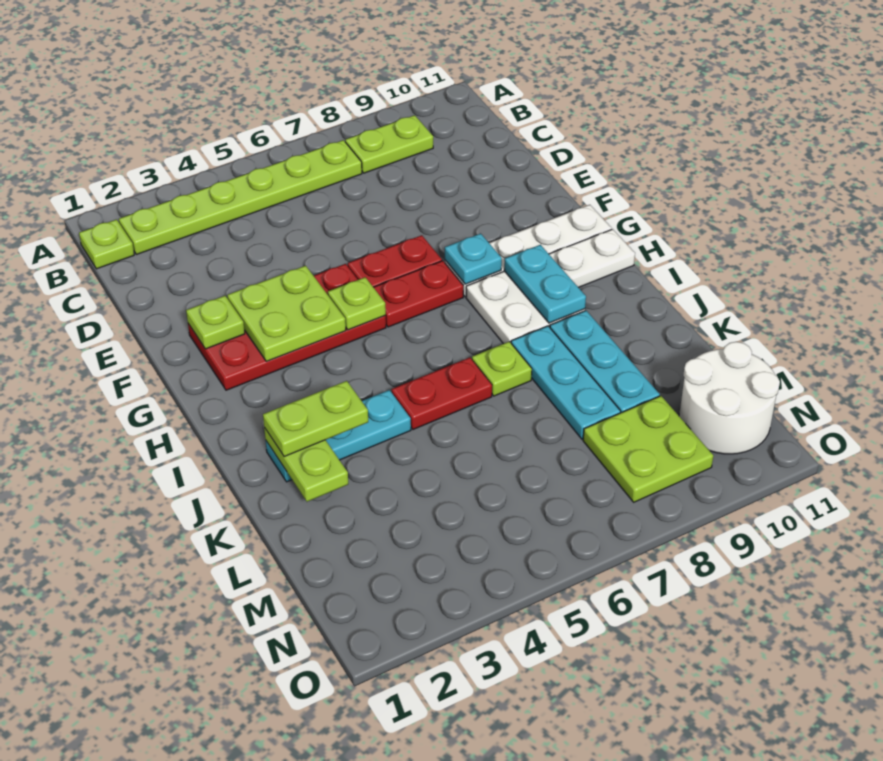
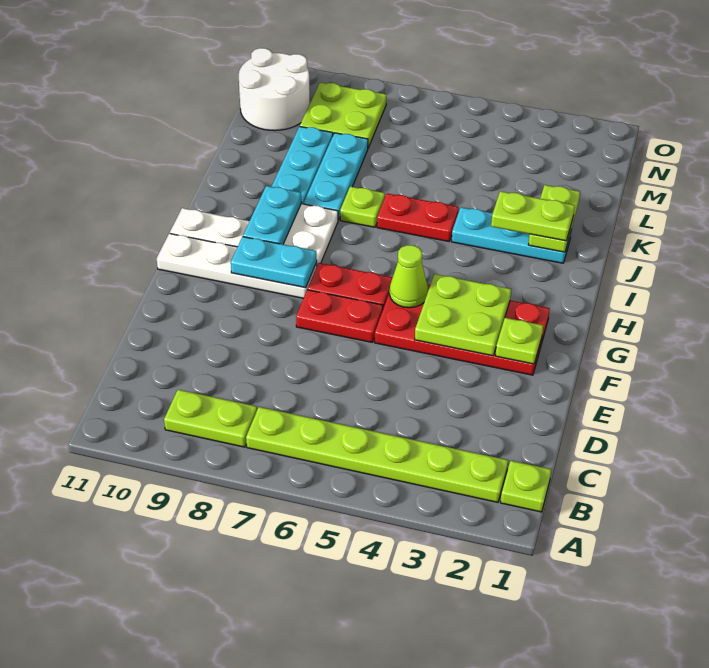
lime 1x1 plate [328,277,386,330] -> lime 1x1 cone [390,245,428,308]
cyan 1x1 plate [445,233,502,284] -> cyan 1x2 plate [231,237,317,288]

